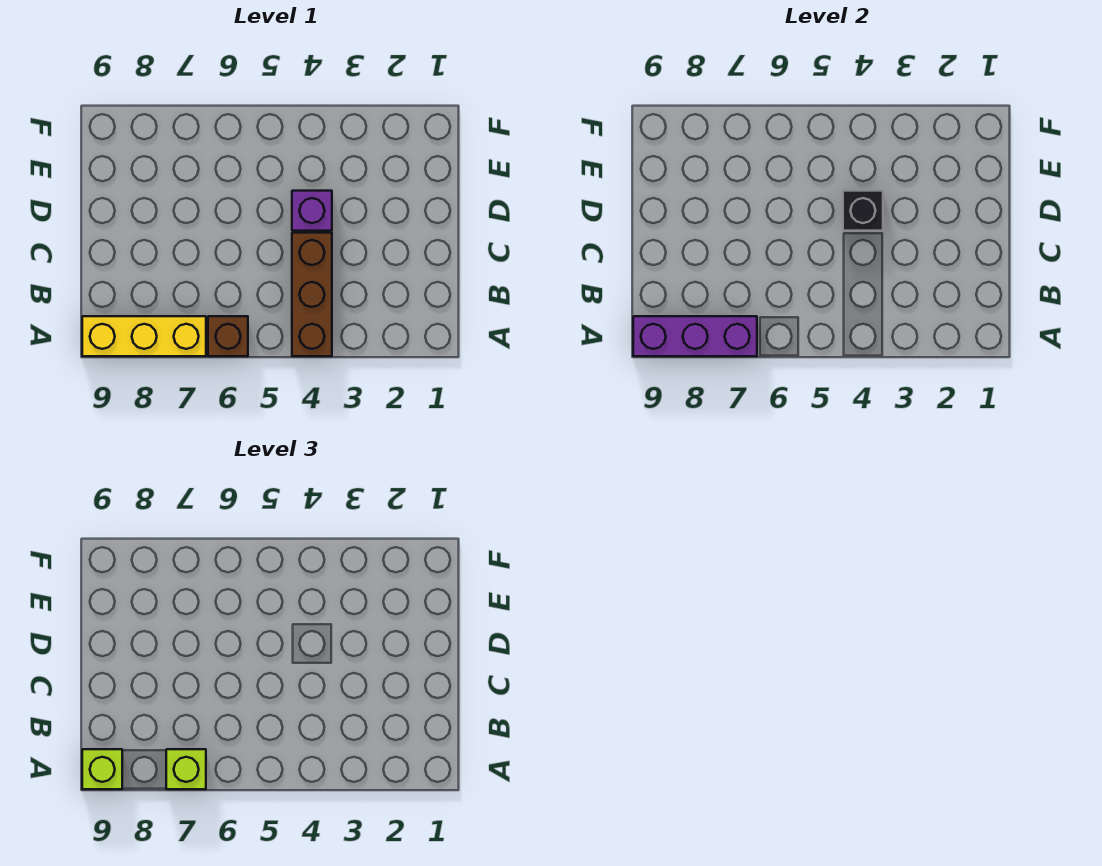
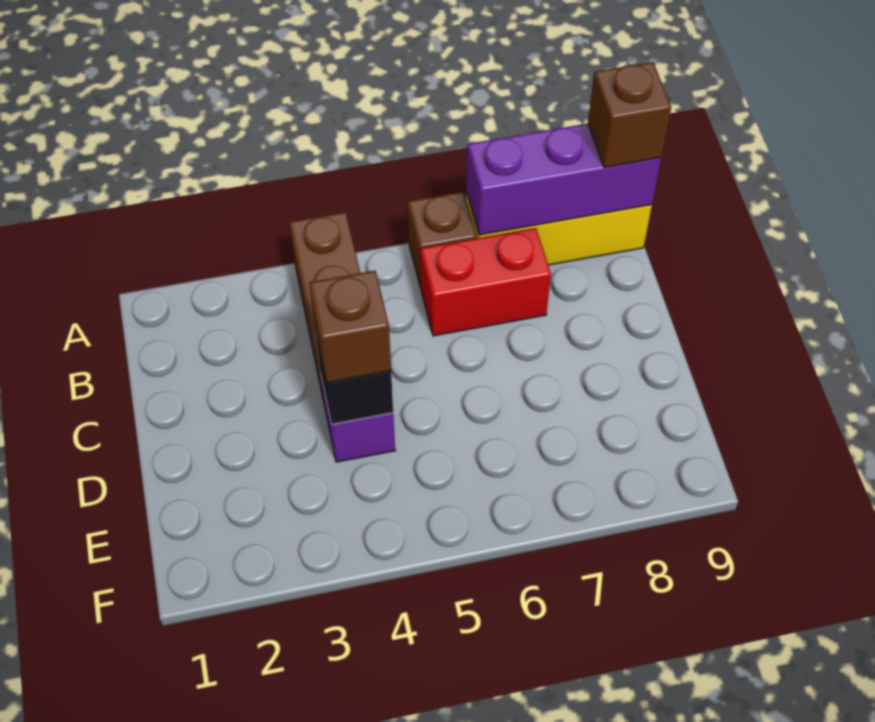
lime 1x1 brick [166,749,206,789] -> none
lime 1x1 brick [82,749,122,789] -> brown 1x1 brick [588,62,671,167]
none -> red 1x2 brick [420,228,551,336]
none -> brown 1x1 brick [309,271,391,383]

